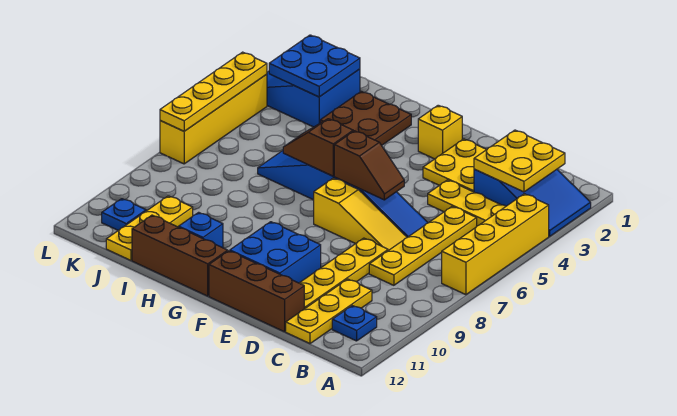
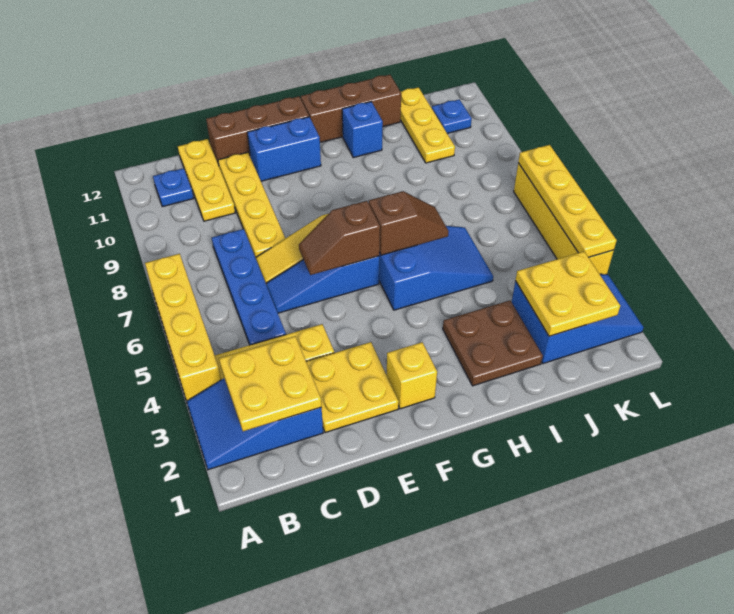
yellow 1x4 plate [369,206,477,285] -> blue 1x4 plate [212,229,286,345]
blue 2x2 brick [230,222,321,283] -> blue 1x2 brick [247,117,321,181]
blue 2x2 plate [269,35,360,97] -> yellow 2x2 plate [515,251,620,336]

